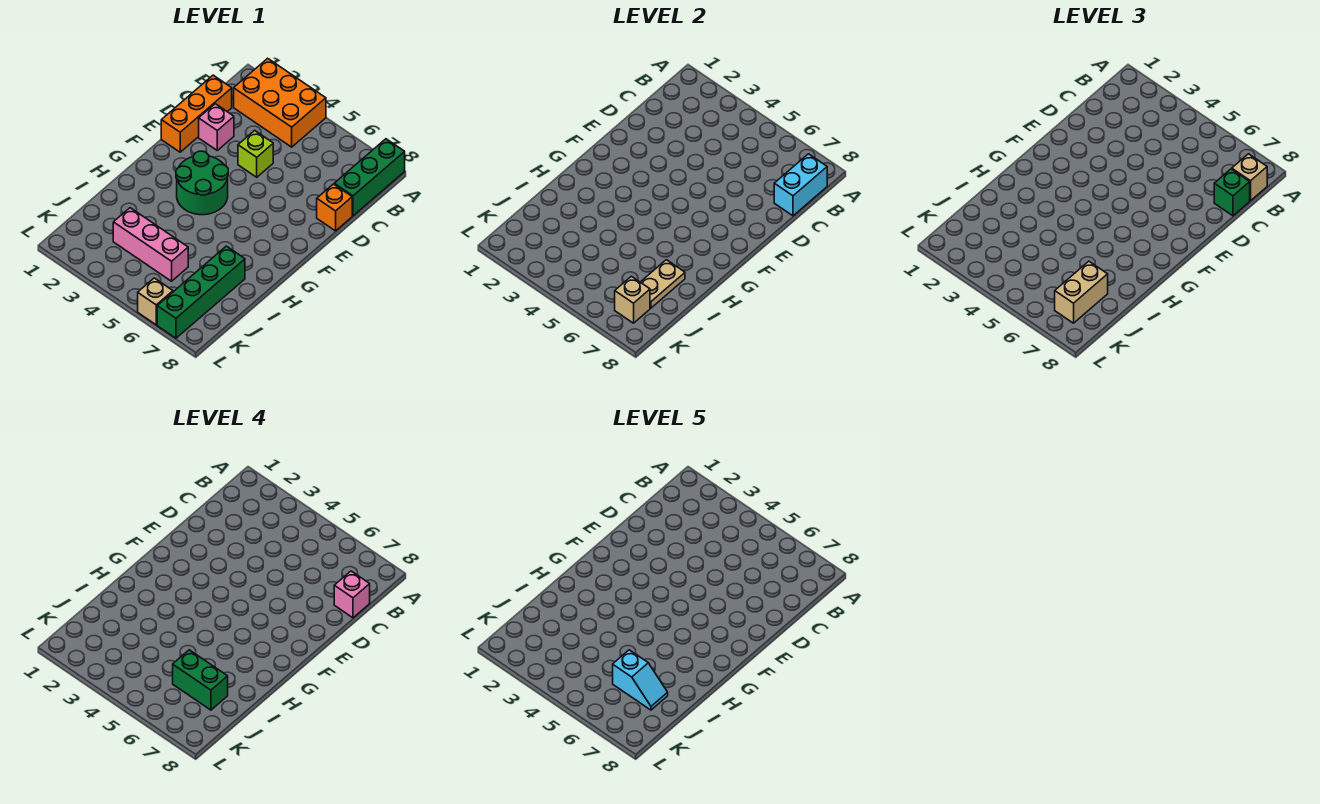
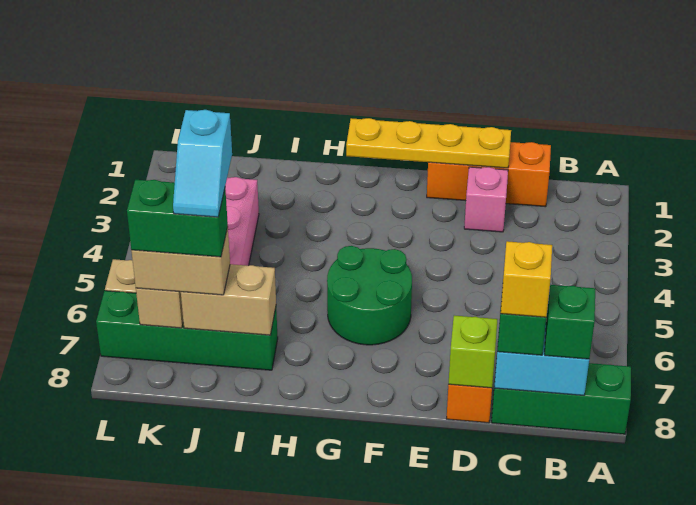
orange 2x3 brick [234,58,326,147] -> none
tan 1x1 brick [1232,154,1267,201] -> green 1x1 brick [545,285,595,359]
pink 1x1 brick [334,571,370,618] -> yellow 1x1 brick [501,241,552,317]
none -> yellow 1x4 plate [346,118,511,168]
lime 1x1 brick [238,130,273,177] -> lime 1x1 brick moved to [449,315,498,388]
green 2x2 round brick [176,151,228,215] -> green 2x2 round brick moved to [327,246,412,345]
tan 1x2 plate [641,260,685,308] -> tan 1x2 brick [181,264,276,335]
green 1x2 brick [173,650,228,710] -> green 1x2 brick turned to [127,180,228,257]

